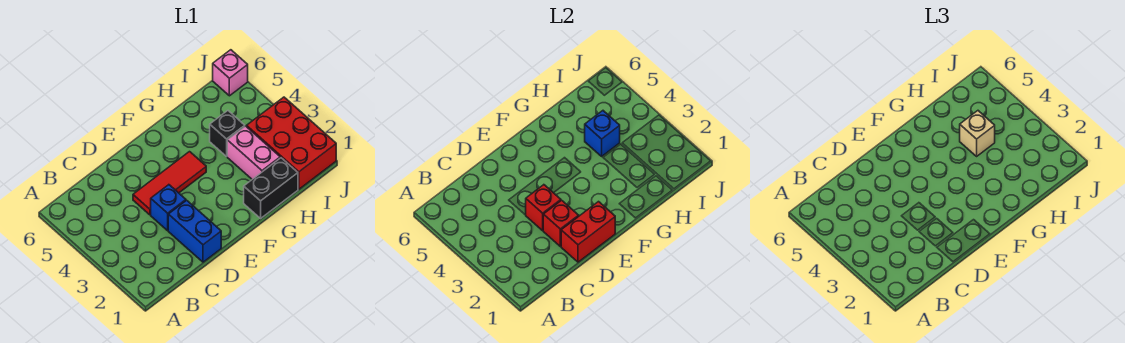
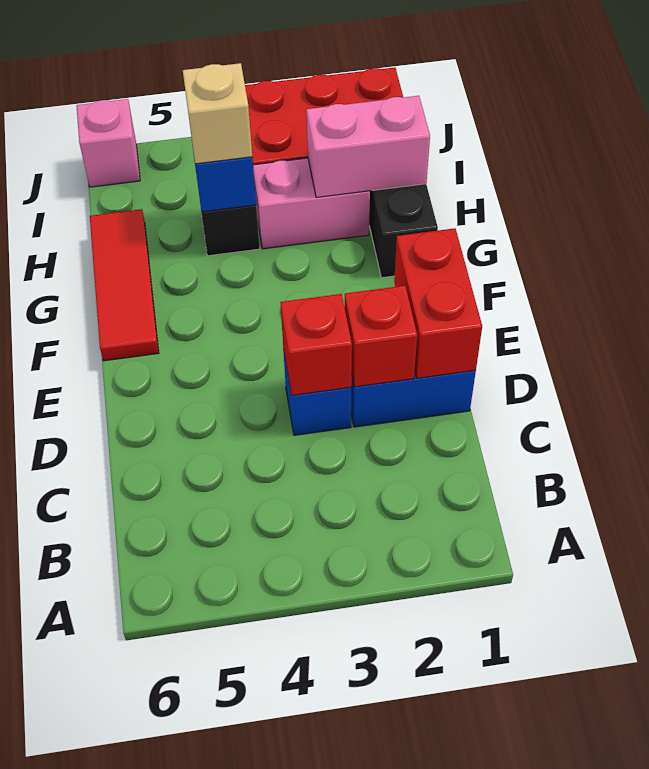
red 1x3 tile [133,152,206,215] -> red 1x3 tile moved to [90,209,159,361]
none -> pink 1x2 brick [307,96,430,197]

